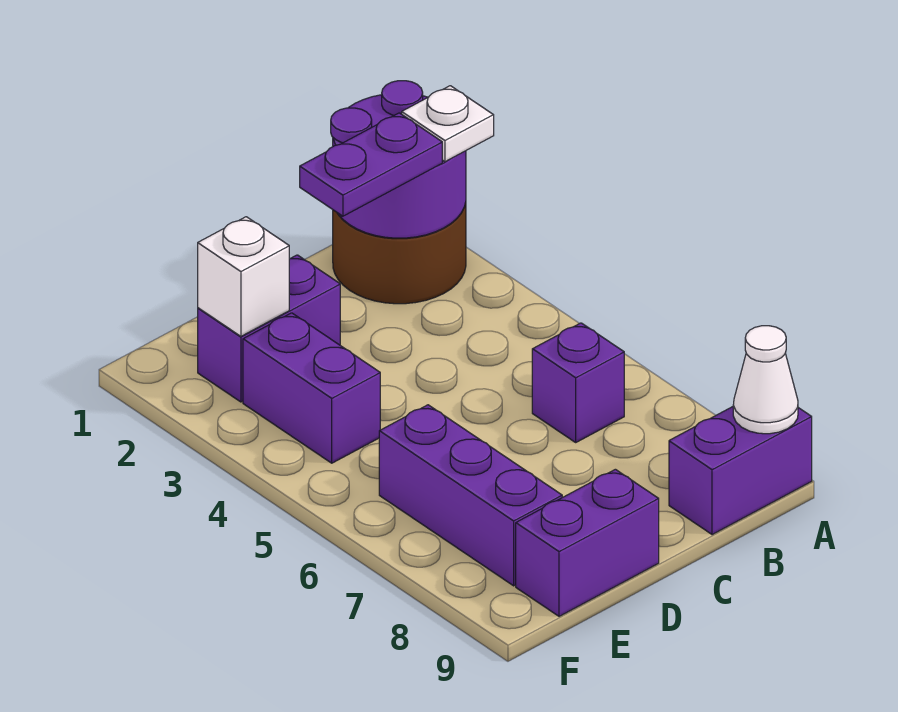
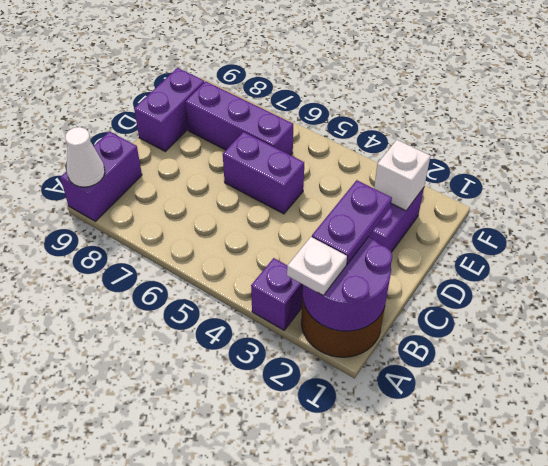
purple 1x1 brick [532,323,624,442] -> purple 1x1 brick moved to [251,258,303,330]
purple 1x2 brick [243,313,380,463] -> purple 1x2 brick moved to [223,132,304,214]

